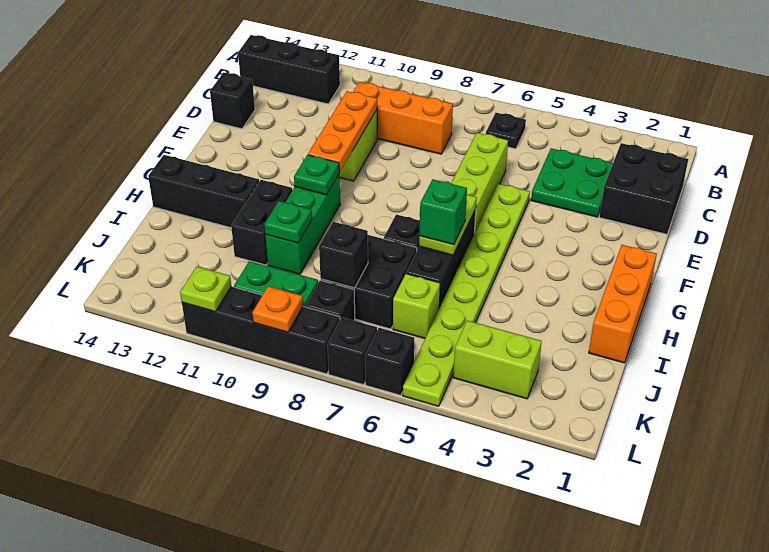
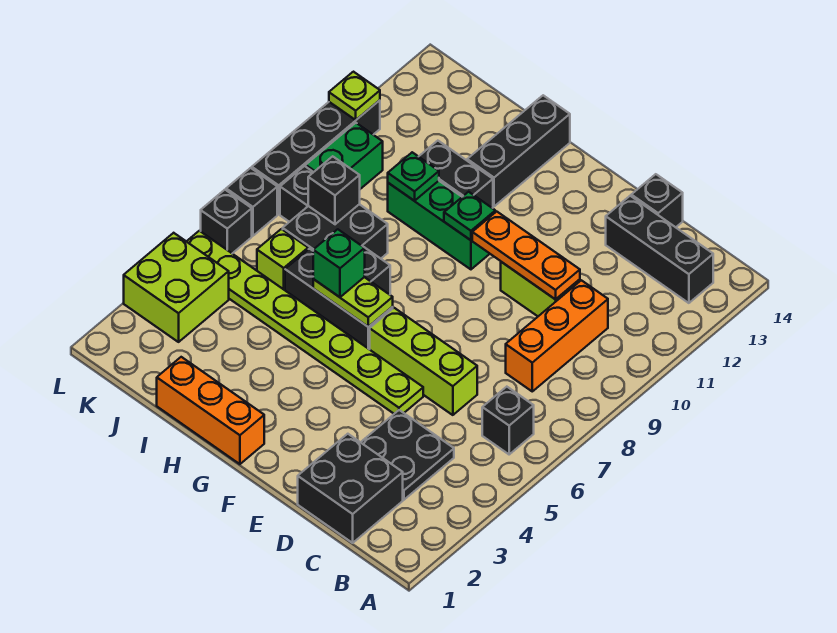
black 1x1 plate [486,113,526,149] -> black 1x1 brick [482,387,534,454]
black 1x3 brick [238,35,340,104] -> black 1x3 brick turned to [606,196,713,303]
green 2x2 plate [531,148,613,217] -> black 2x2 plate [361,410,454,500]
lime 1x2 brick [453,321,542,399] -> lime 2x2 brick [124,233,229,342]
orange 1x1 plate [253,286,303,332] -> none

